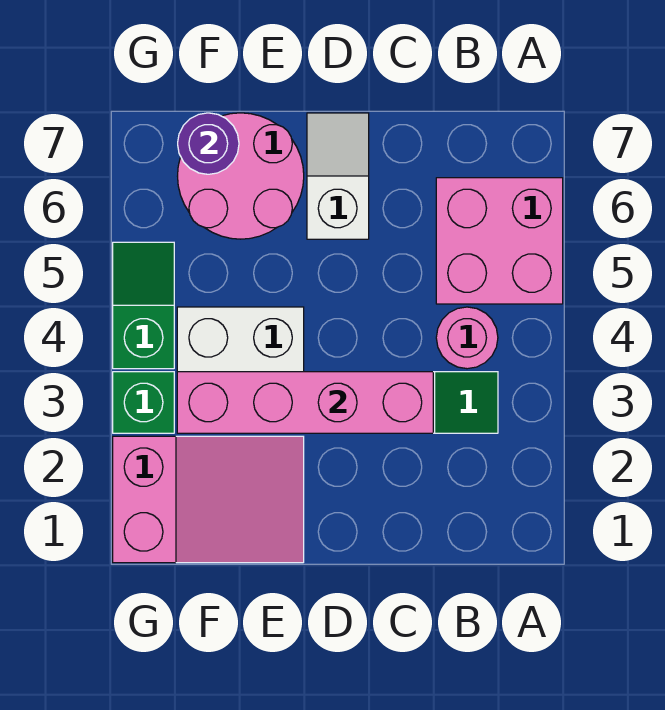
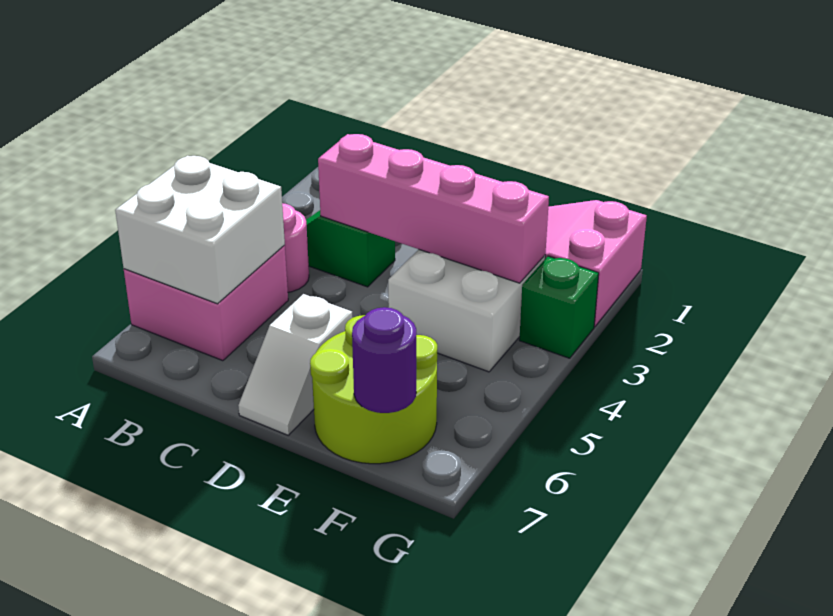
none -> white 2x2 brick [115,156,285,304]
pink 2x2 round brick [178,113,304,239] -> lime 2x2 round brick [310,315,437,464]
green 1x2 slope [113,242,174,369] -> none

